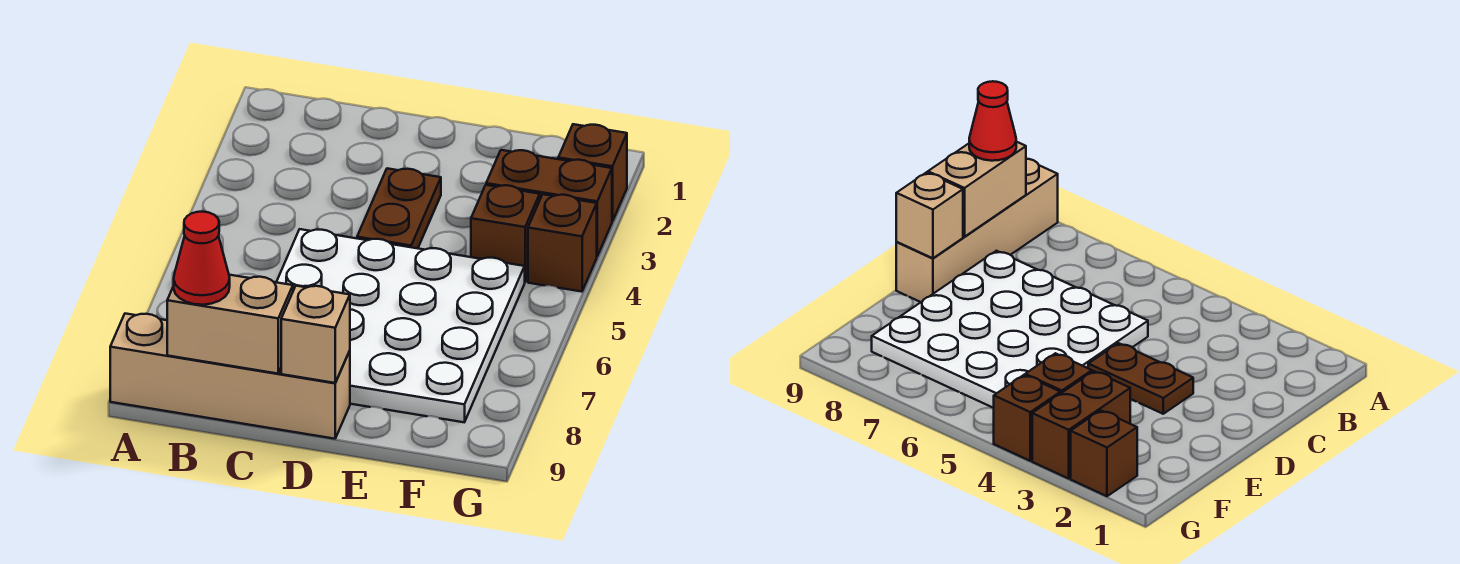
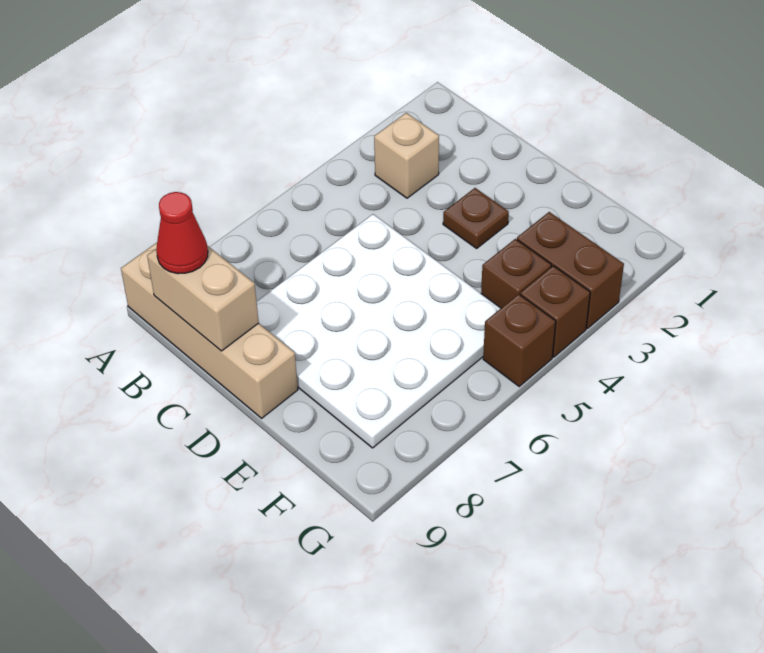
brown 1x2 plate [357,168,441,248] -> brown 1x1 plate [443,188,509,248]
tan 1x1 brick [281,286,350,383] -> tan 1x1 brick moved to [374,113,439,198]
brown 1x1 brick [558,124,627,221] -> brown 1x1 brick moved to [483,294,556,386]

